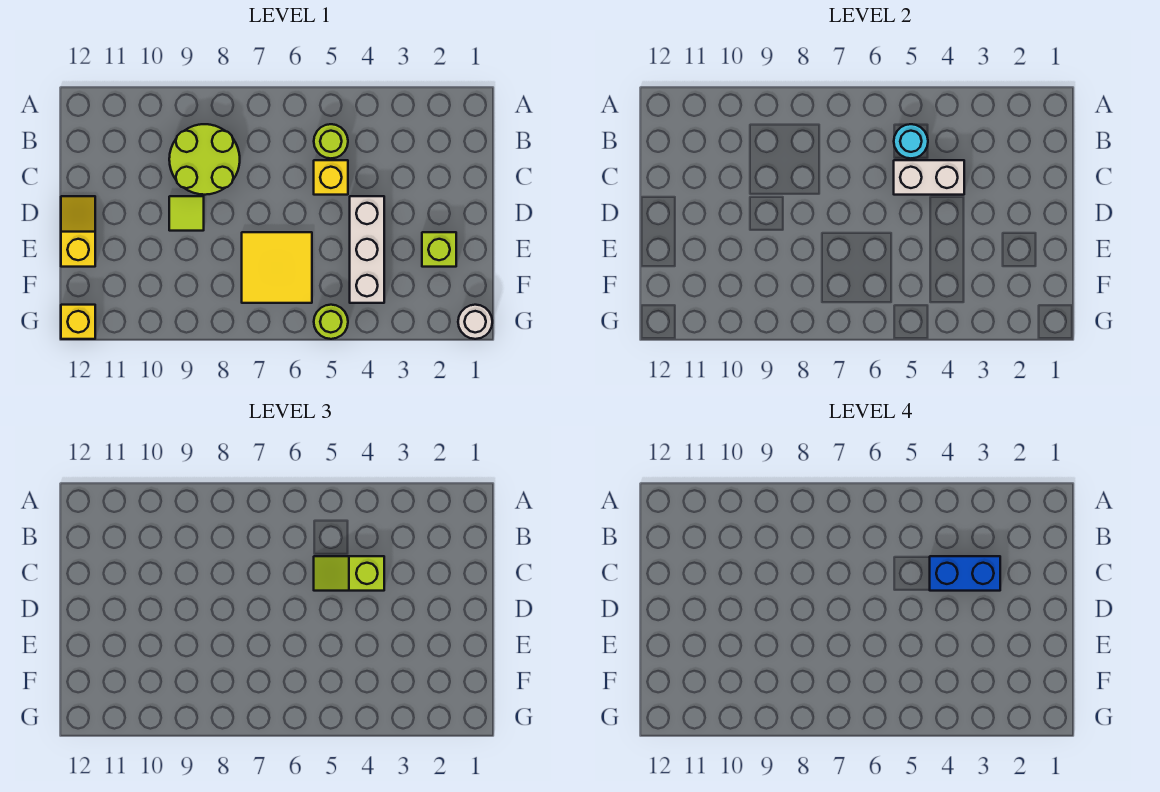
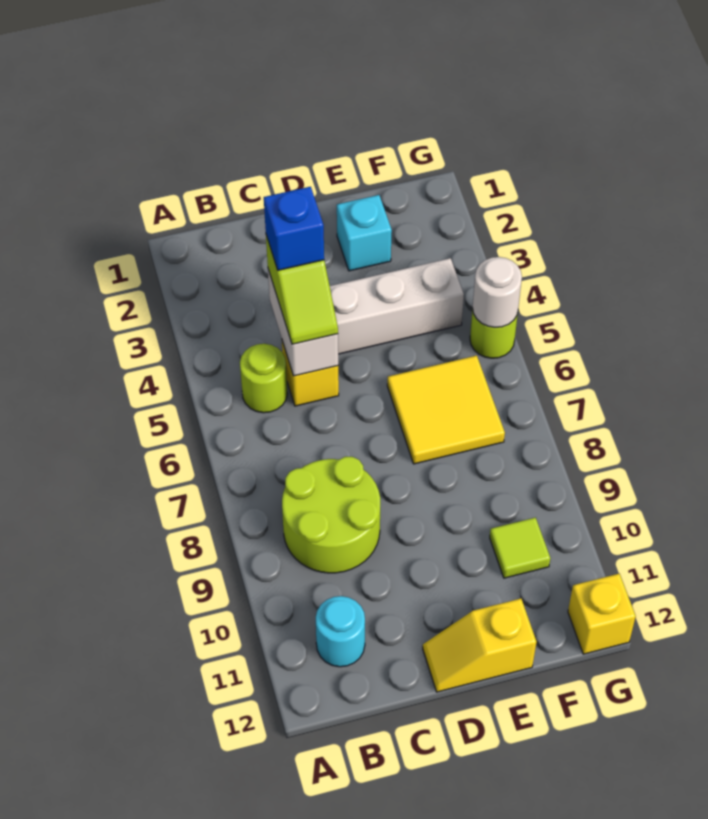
cyan 1x1 round brick [894,124,928,158] -> cyan 1x1 round brick moved to [316,596,365,667]
blue 1x2 brick [930,556,1000,591] -> blue 1x1 brick [264,187,324,270]
lime 1x1 tile [169,196,204,231] -> lime 1x1 tile moved to [490,518,550,578]
lime 1x1 brick [422,232,456,267] -> cyan 1x1 brick [337,195,392,271]
white 1x1 round brick [458,305,492,339] -> white 1x1 round brick moved to [473,257,522,328]

